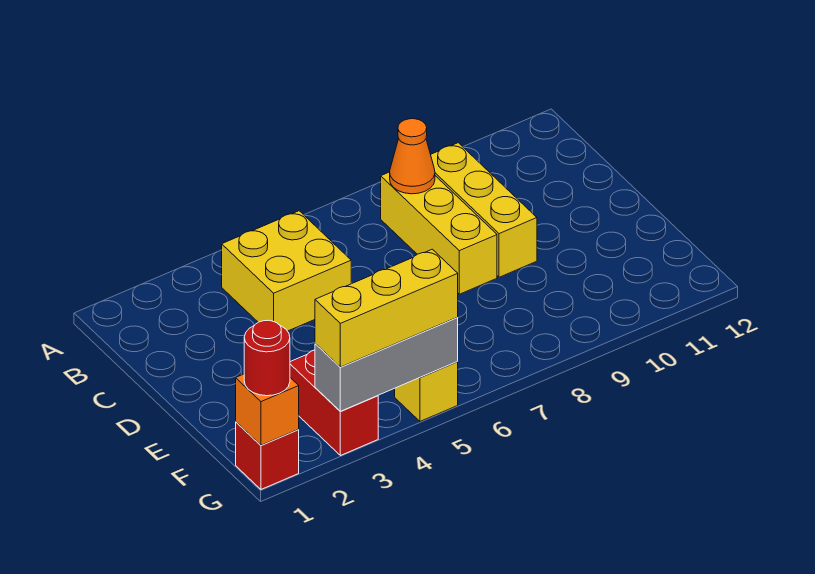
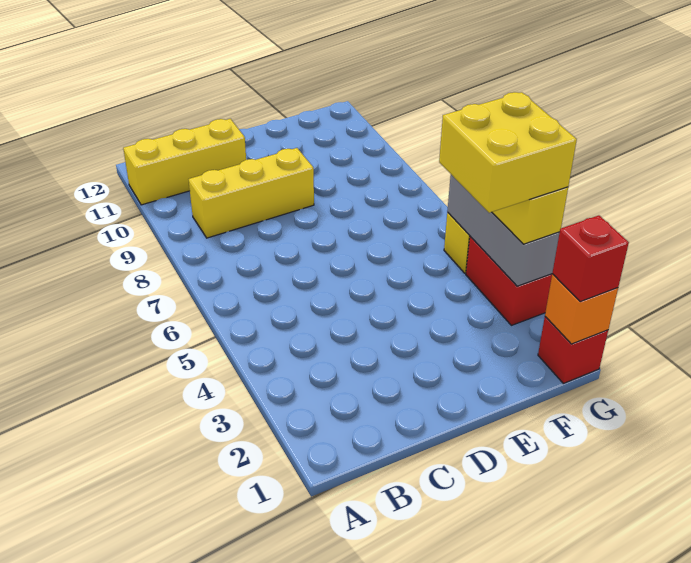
yellow 2x2 brick [222,211,351,331] -> yellow 2x2 brick moved to [439,92,577,213]
yellow 1x3 brick [381,172,497,294] -> yellow 1x3 brick moved to [123,119,246,205]
orange 1x1 cone [390,119,435,194] -> none
red 1x2 brick [290,350,378,456] -> red 1x2 brick turned to [466,236,552,325]
red 1x1 round brick [244,320,290,396] -> red 1x1 brick [552,215,629,302]

